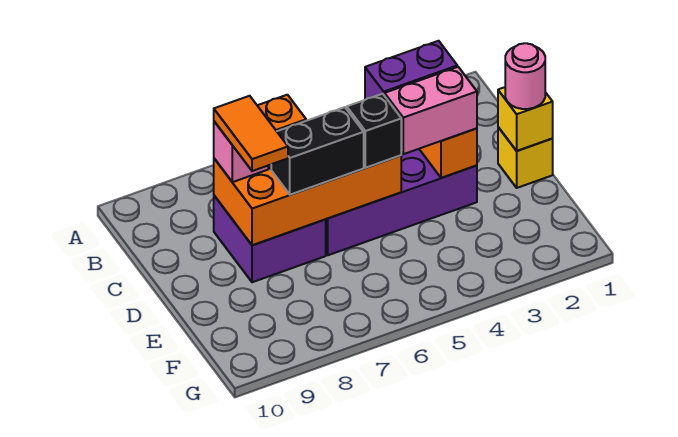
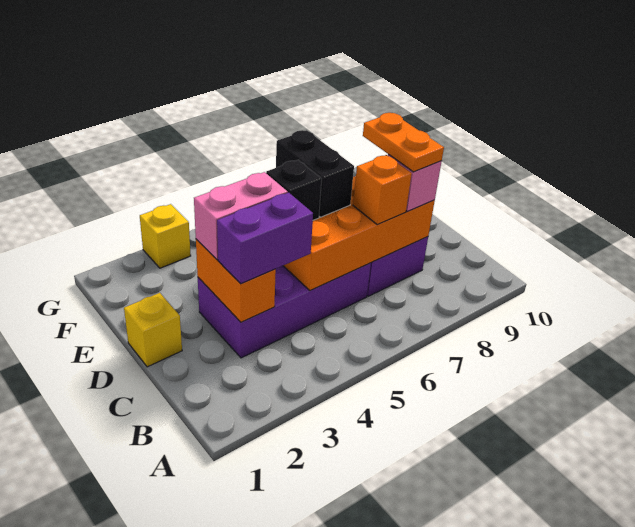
orange 1x2 tile [214,96,288,171] -> orange 1x2 plate [363,113,444,172]
yellow 1x1 brick [498,87,553,151] -> yellow 1x1 brick moved to [140,204,191,268]
pink 1x1 round brick [505,43,545,109] -> none
black 1x2 brick [271,107,364,195] -> black 1x2 brick turned to [276,130,354,217]

